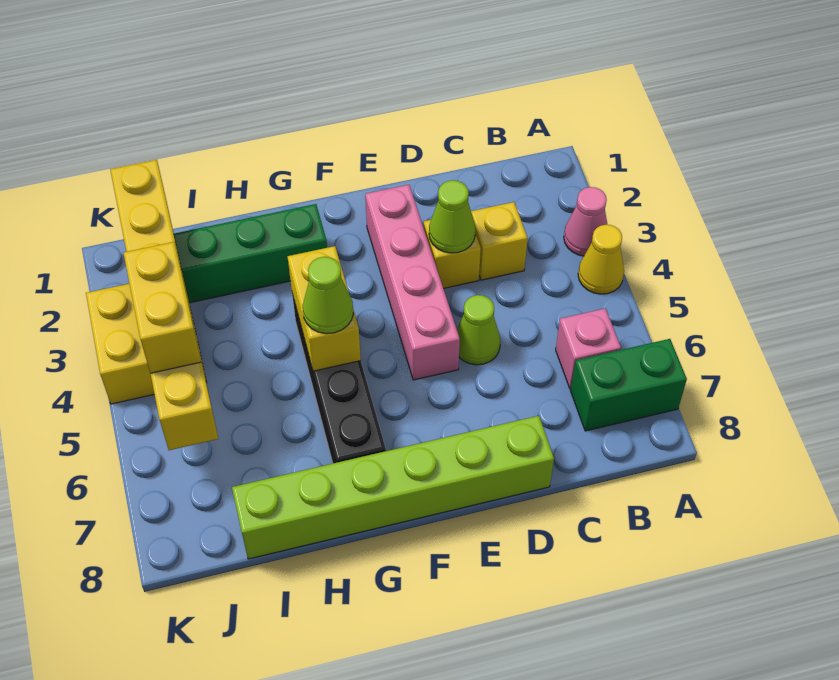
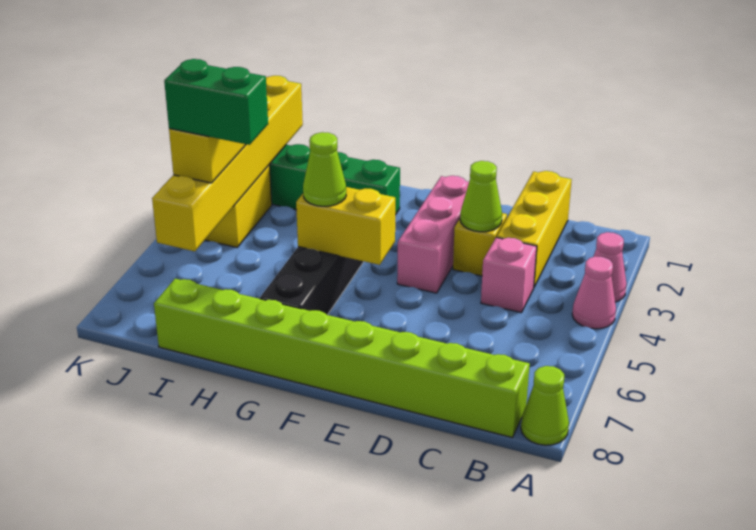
yellow 1x1 cone [578,225,624,294] -> pink 1x1 cone [572,256,616,329]
green 1x2 brick [570,339,687,431] -> green 1x2 brick moved to [164,59,268,145]
pink 1x1 brick [556,308,621,389] -> pink 1x1 brick moved to [481,237,537,313]
yellow 1x1 brick [471,202,528,280] -> yellow 1x3 brick [497,171,572,287]
lime 1x1 cone [457,295,500,365] -> lime 1x1 cone moved to [521,366,569,445]
lime 1x6 brick [232,416,554,559] -> lime 1x8 brick [154,279,530,438]
pink 1x4 brick [365,185,460,380] -> pink 1x3 brick [397,176,469,293]
yellow 1x2 brick [287,246,361,371] -> yellow 1x2 brick turned to [296,187,395,265]

